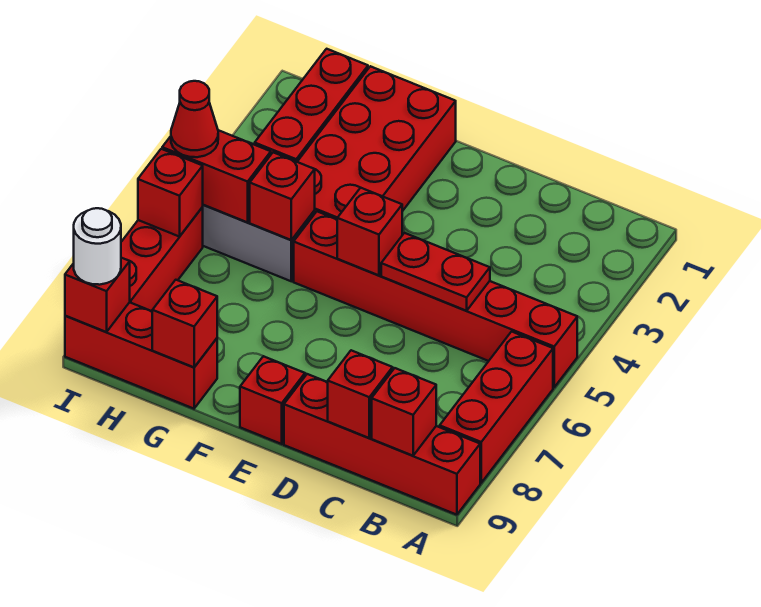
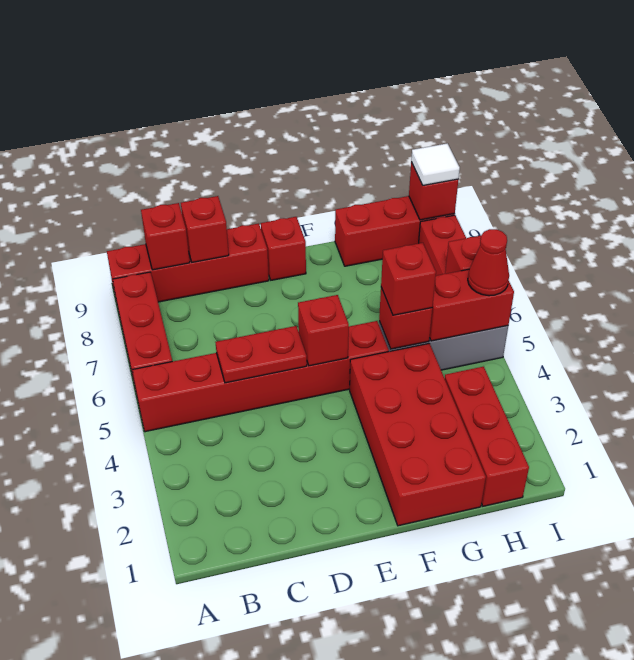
red 1x1 brick [152,280,217,367] -> red 1x1 brick moved to [381,243,436,315]
white 1x1 round brick [74,208,121,285] -> white 1x1 tile [411,143,460,185]

